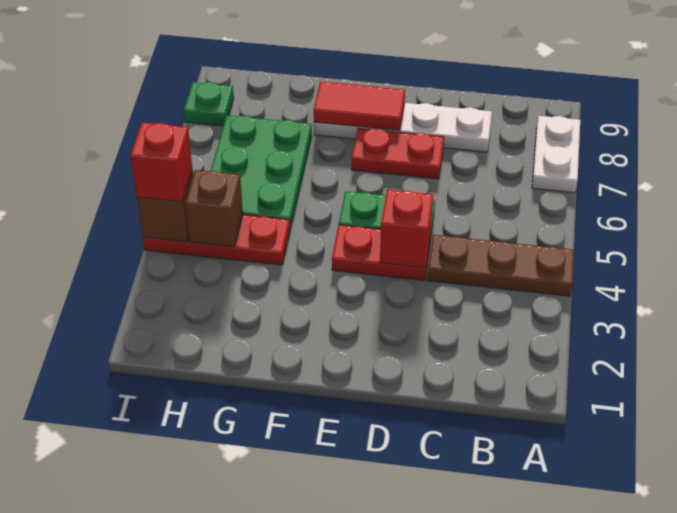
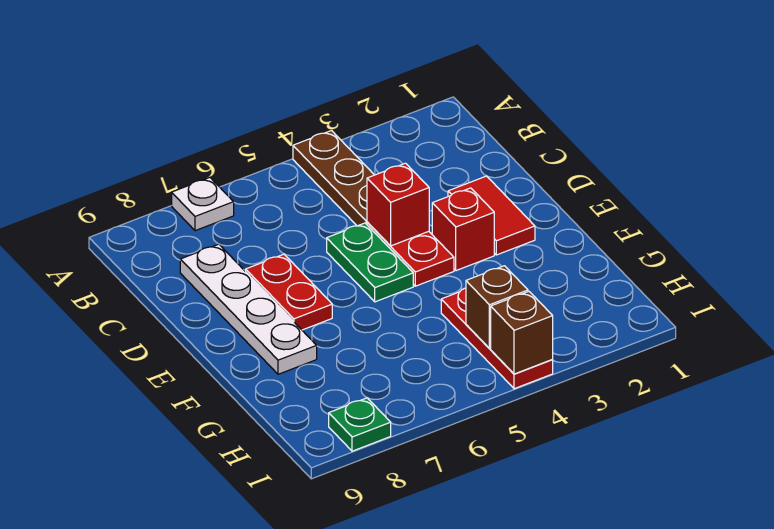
white 1x2 plate [532,116,580,193] -> white 1x1 plate [172,178,234,231]
red 1x2 tile [314,81,405,131] -> red 1x2 tile moved to [448,176,535,255]
green 2x3 plate [211,115,312,229] -> none
red 1x1 brick [130,123,192,202] -> red 1x1 brick moved to [432,188,494,271]

